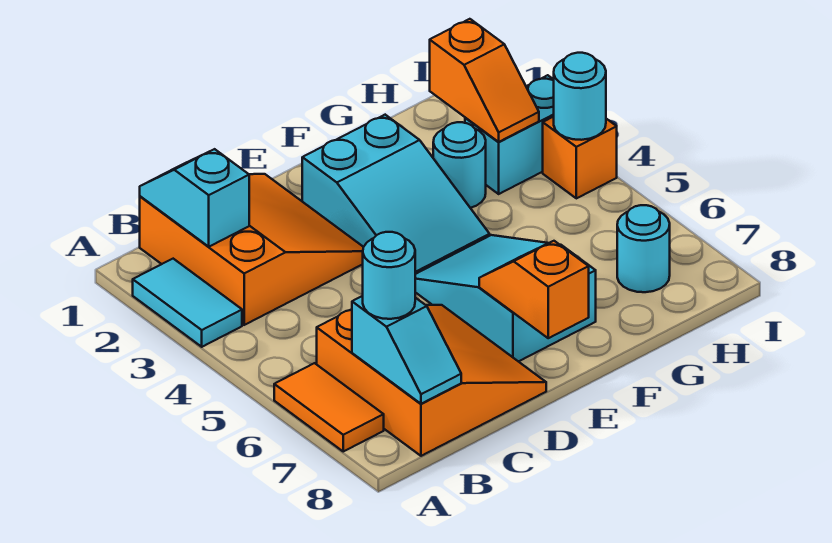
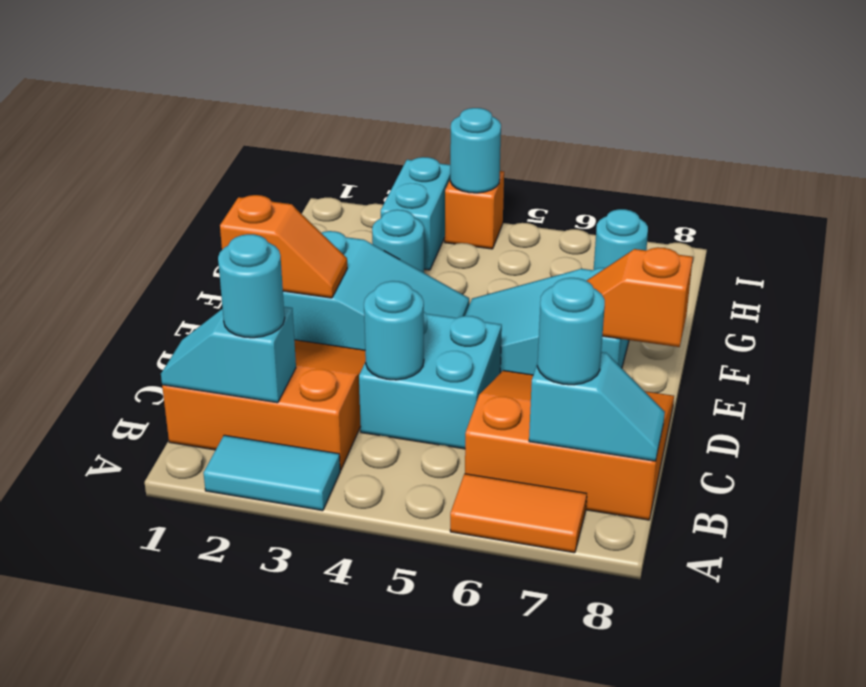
none -> cyan 1x1 round brick [218,234,285,338]
none -> cyan 2x2 brick [359,312,502,449]
none -> cyan 1x1 round brick [364,281,424,380]
orange 1x2 slope [430,19,539,142] -> orange 1x2 slope moved to [220,195,347,298]

